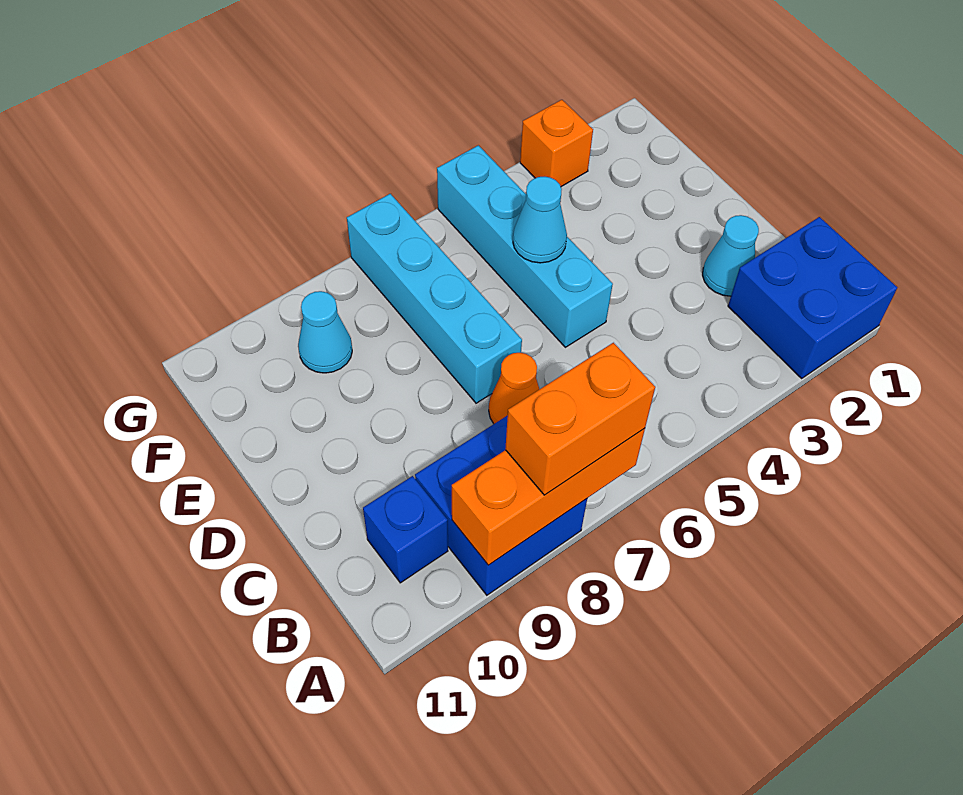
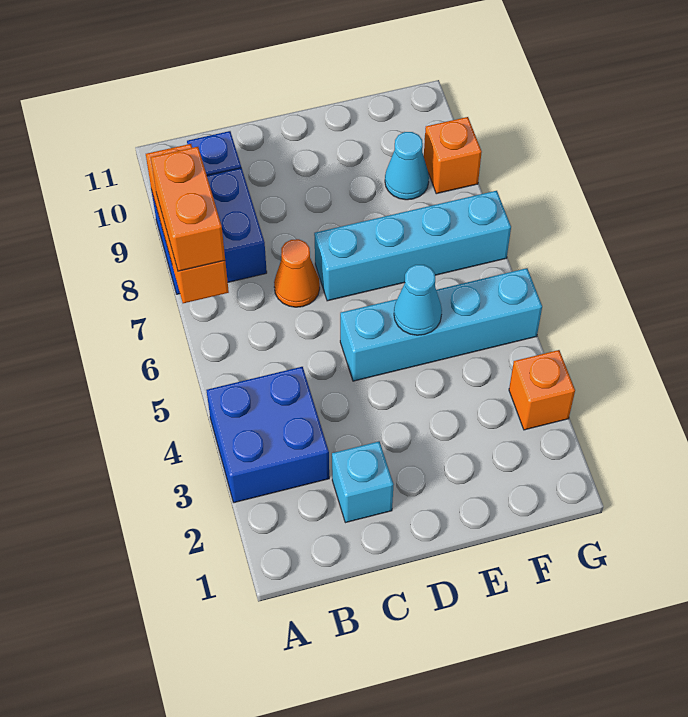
blue 2x2 brick [728,217,897,379] -> blue 2x2 brick moved to [206,367,329,503]
cyan 1x1 cone [703,215,759,296] -> cyan 1x1 brick [332,442,394,523]
none -> orange 1x1 brick [424,117,482,194]

